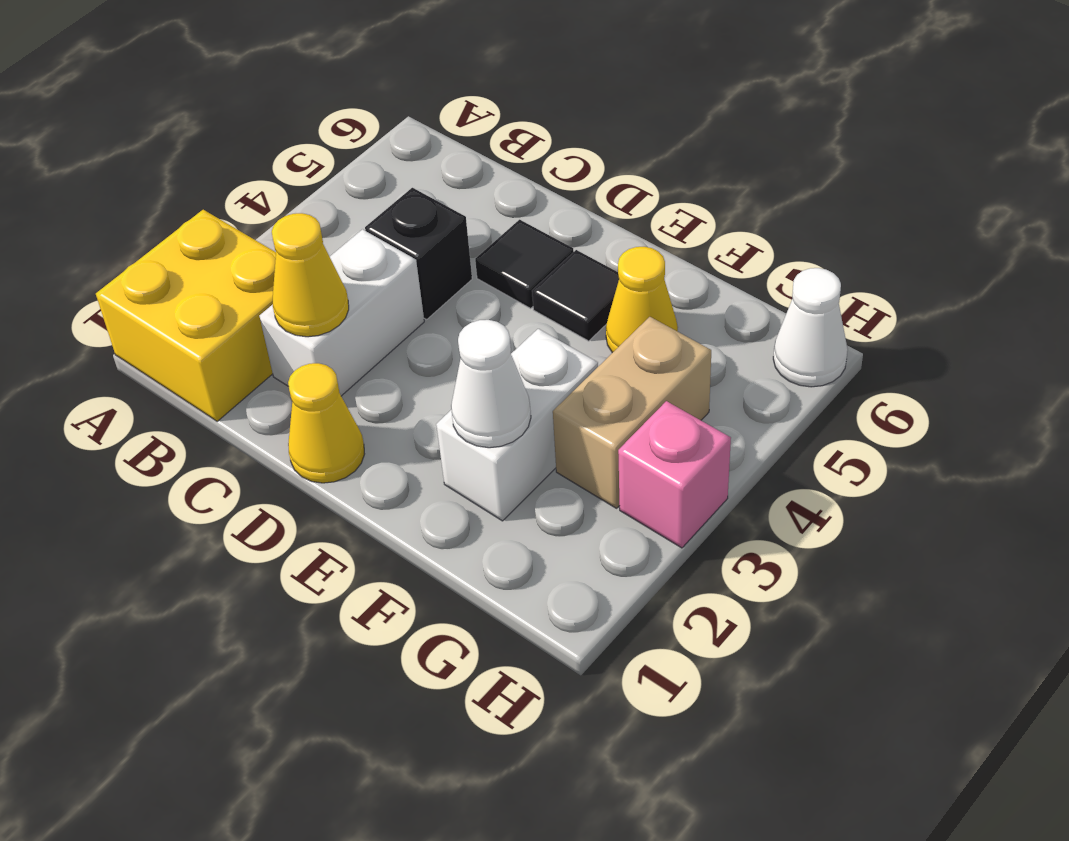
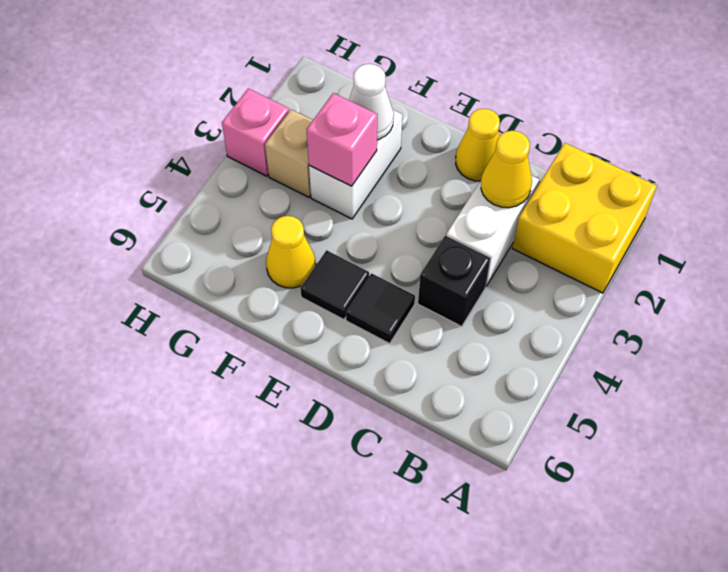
none -> pink 1x1 brick [307,93,377,186]
tan 1x2 brick [553,317,711,508] -> tan 1x1 brick [265,109,313,197]
white 1x1 cone [773,268,848,387] -> none

